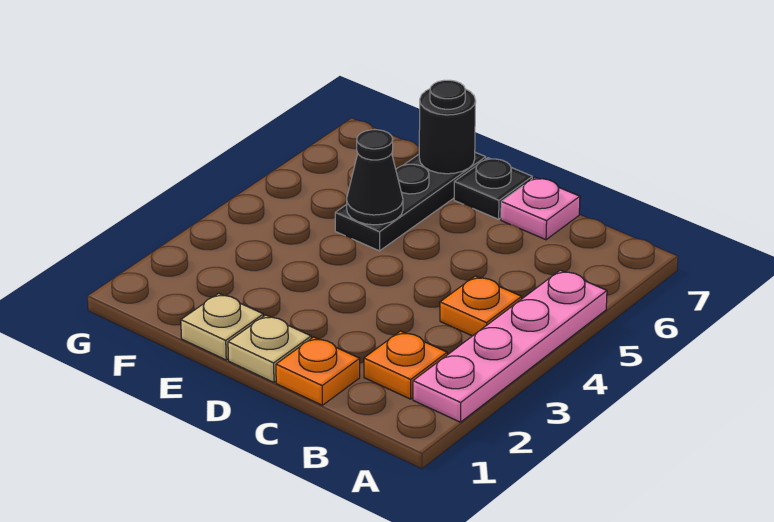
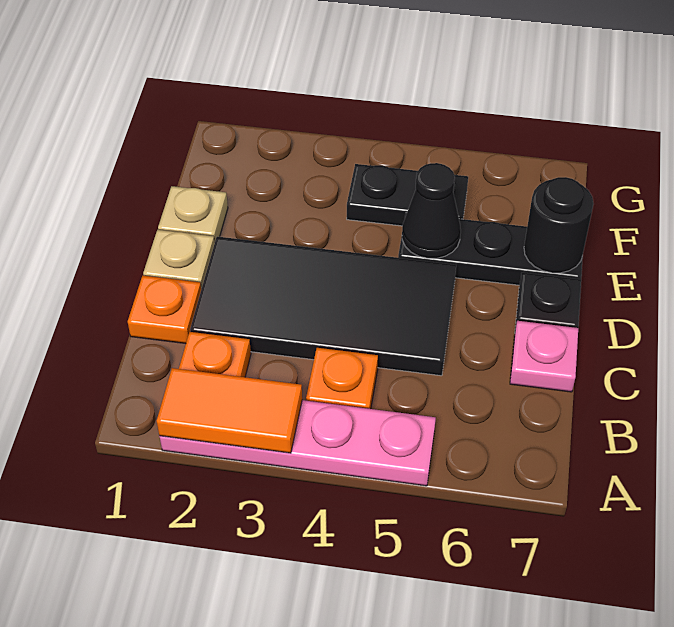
none -> orange 1x2 tile [157,368,302,453]
none -> black 2x4 tile [190,237,456,376]
none -> black 1x2 plate [347,164,468,226]

